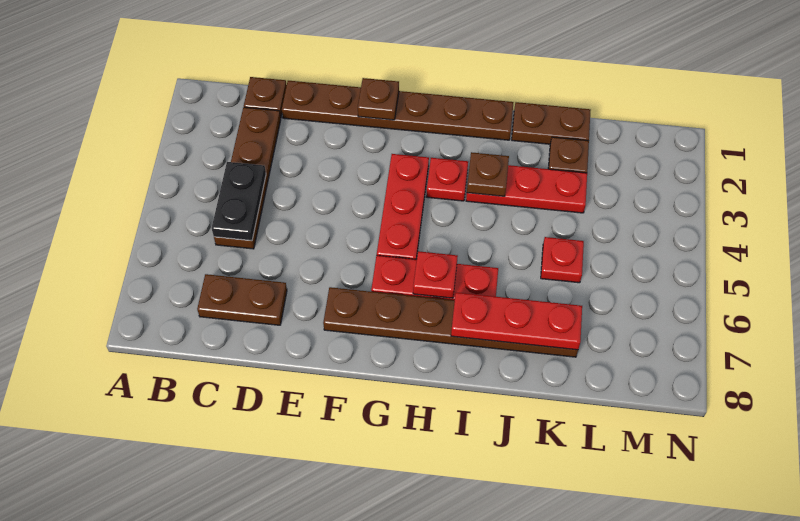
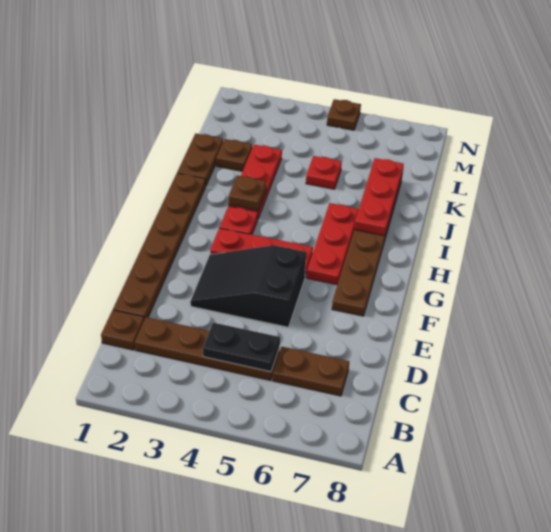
brown 1x2 plate [197,274,287,325] -> brown 1x2 plate turned to [273,347,349,396]
none -> black 2x3 slope [190,245,306,327]
brown 1x1 plate [358,78,399,120] -> brown 1x1 plate moved to [327,99,361,130]
red 1x1 plate [413,251,458,298] -> none

